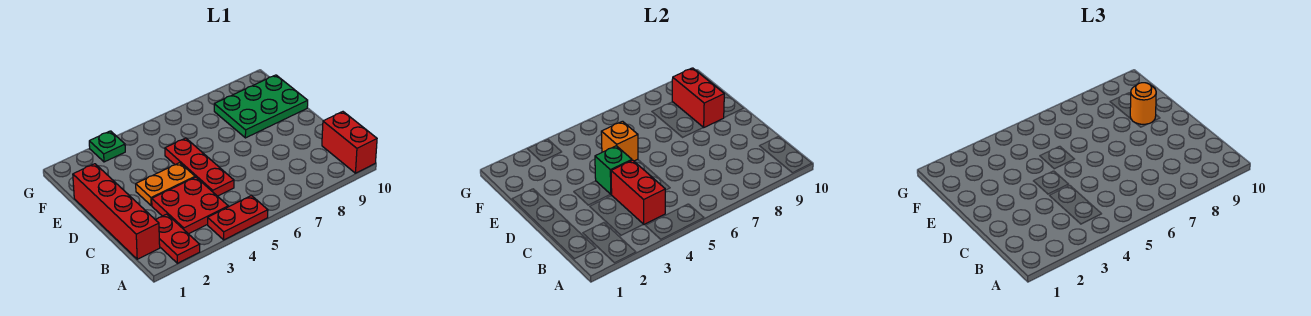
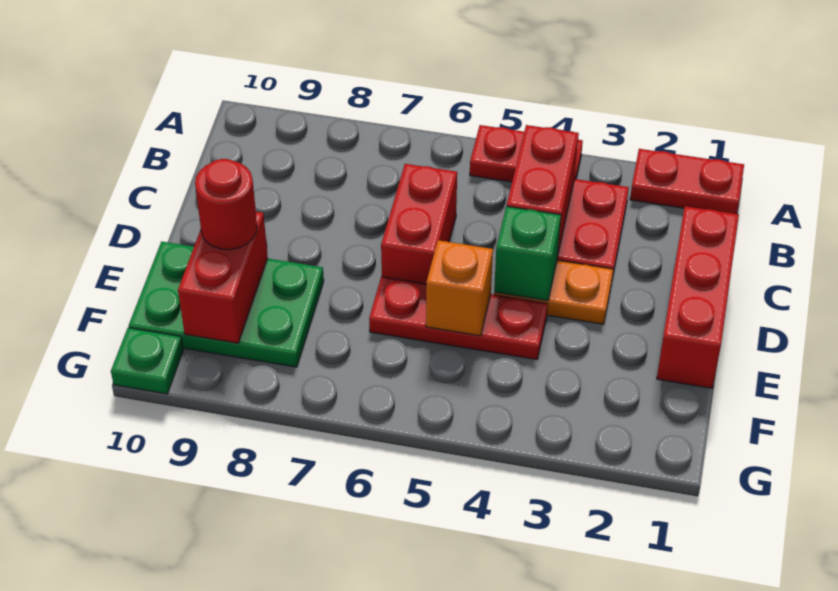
red 1x2 plate [156,214,200,263] -> red 1x2 plate turned to [630,149,744,214]
red 1x2 brick [322,112,377,173] -> red 1x2 brick moved to [381,164,457,284]
red 1x4 brick [73,164,160,259] -> red 1x3 brick [657,206,739,388]
red 1x3 plate [165,138,234,196] -> red 1x3 plate turned to [369,277,548,360]
orange 1x1 round brick [1130,83,1156,124] -> red 1x1 round brick [195,159,257,250]
green 1x1 plate [89,131,125,162] -> green 1x1 plate moved to [111,328,183,394]

